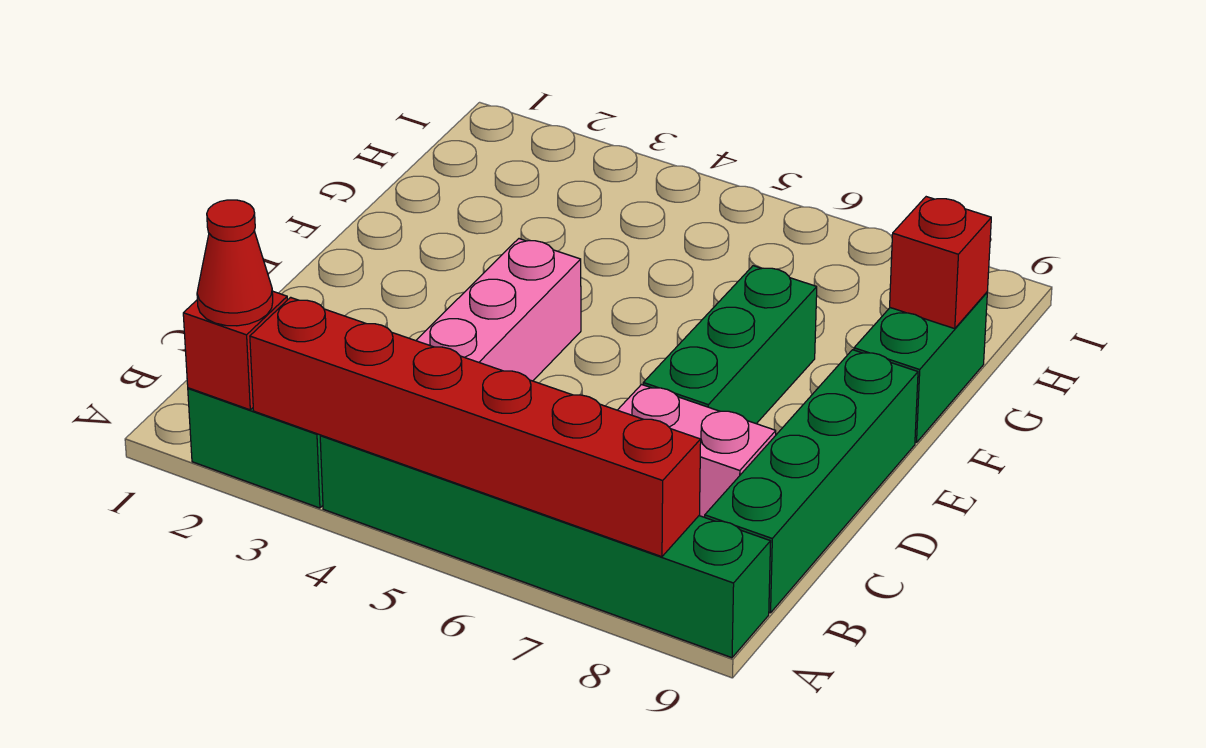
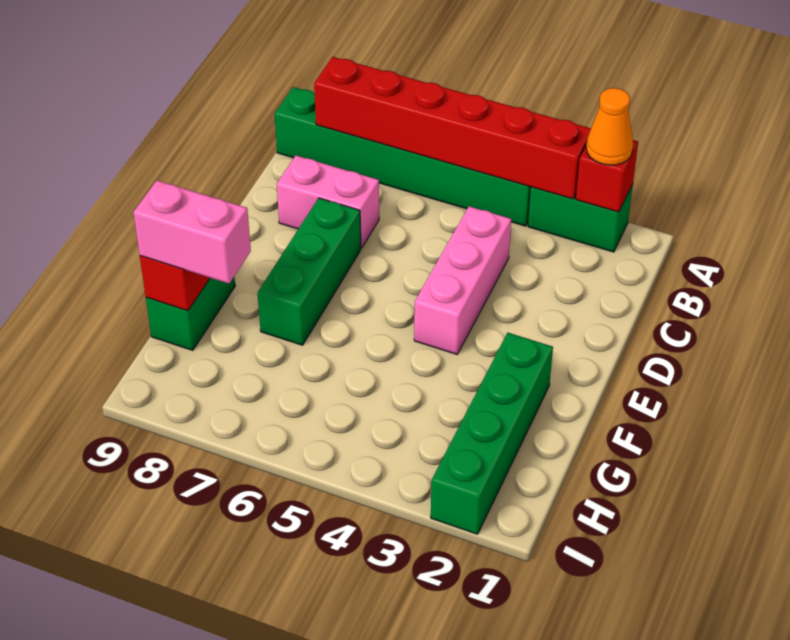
red 1x1 cone [197,200,273,326] -> orange 1x1 cone [586,88,633,165]
green 1x4 brick [705,350,918,613] -> green 1x4 brick moved to [431,333,553,534]
none -> pink 1x2 brick [133,180,251,284]

